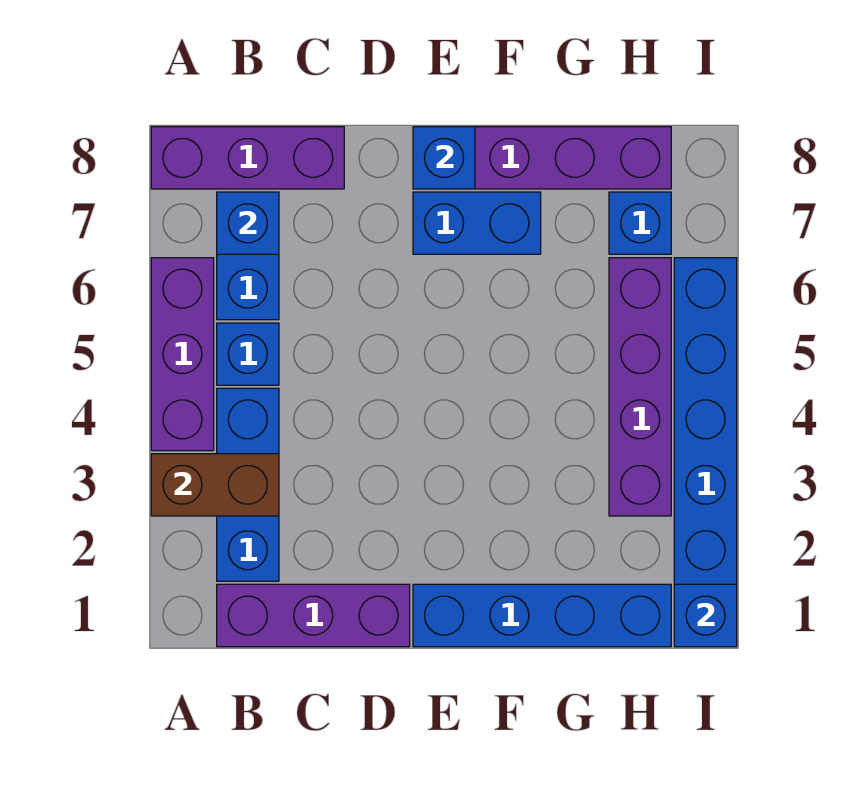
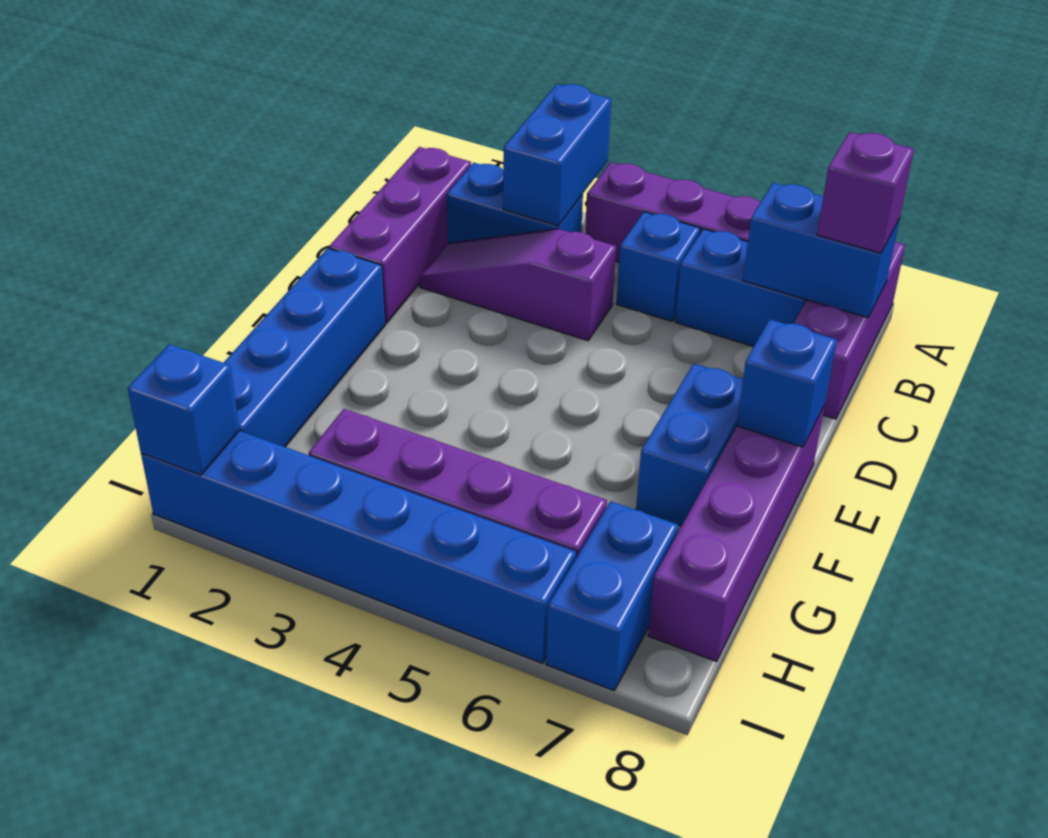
brown 1x2 brick [151,454,279,516] -> blue 1x2 brick [503,84,611,226]
blue 1x3 brick [217,388,279,581] -> blue 1x2 brick [447,163,583,243]
blue 1x1 brick [217,192,279,254] -> blue 1x2 brick [743,183,900,318]
none -> purple 1x1 brick [817,132,914,253]
none -> purple 1x3 slope [419,229,616,341]
blue 1x1 brick [609,192,671,254] -> blue 1x2 brick [546,501,678,691]

